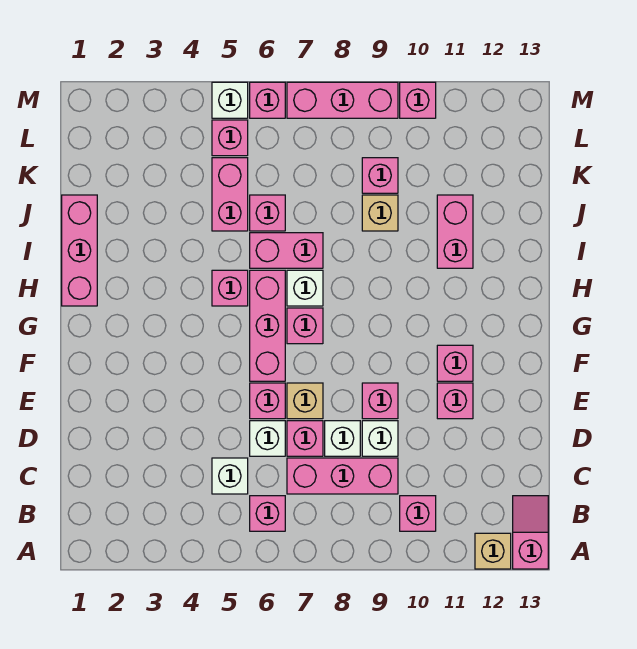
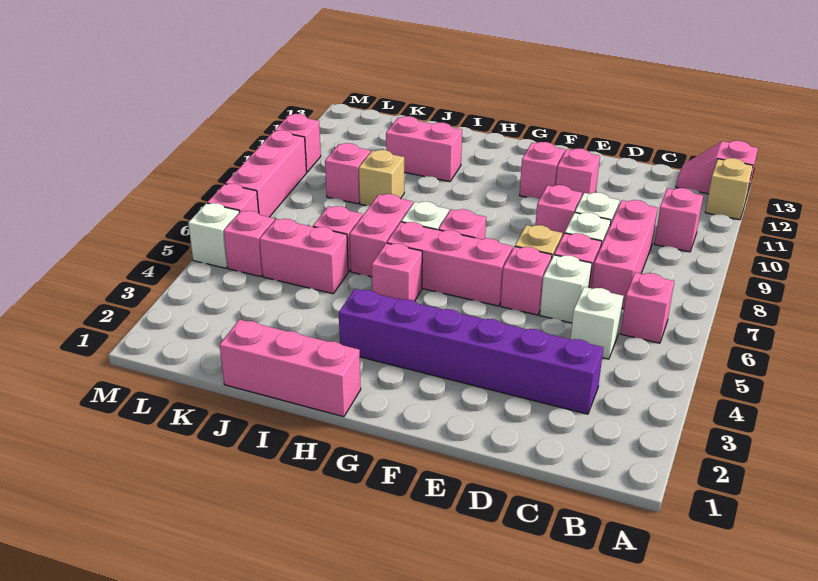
none -> purple 1x6 brick [339,289,604,414]

